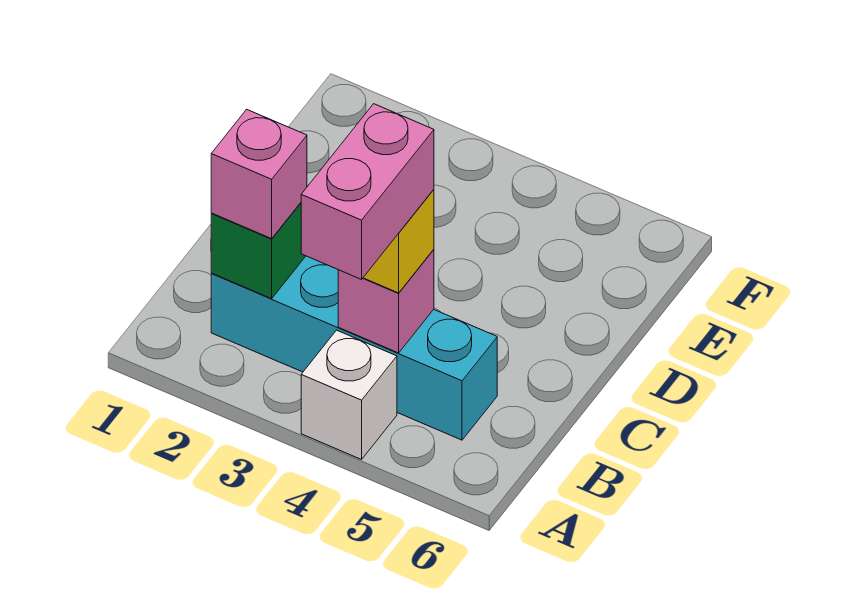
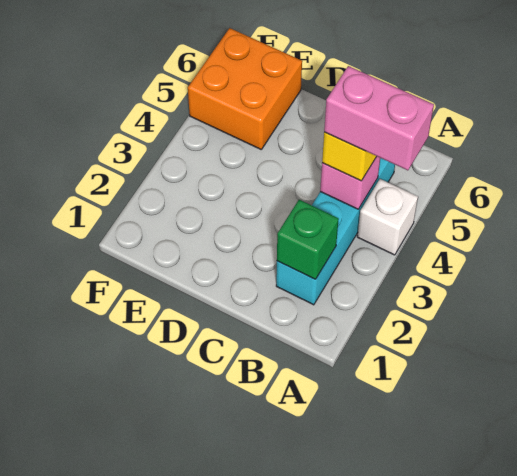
pink 1x1 brick [211,109,307,239] -> none
none -> orange 2x2 brick [188,28,302,149]

